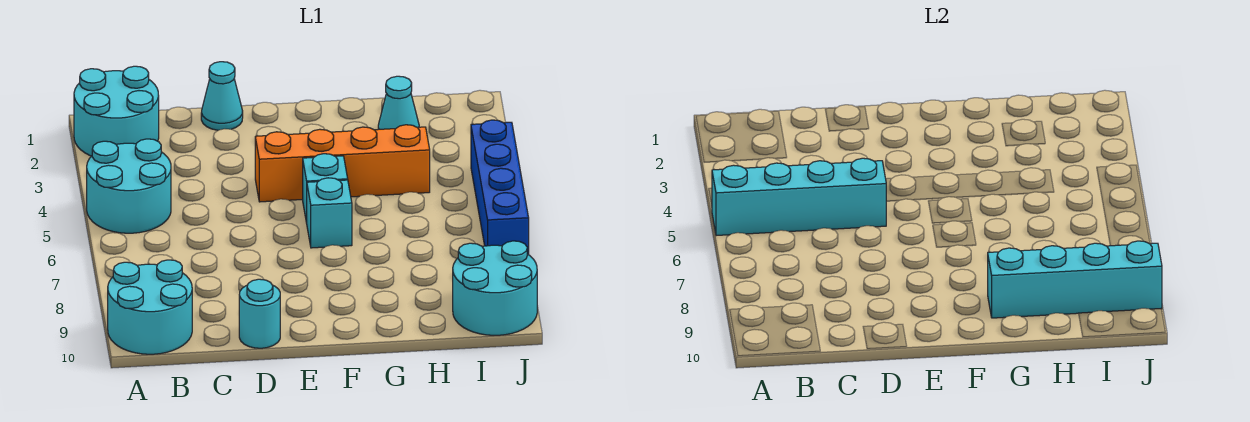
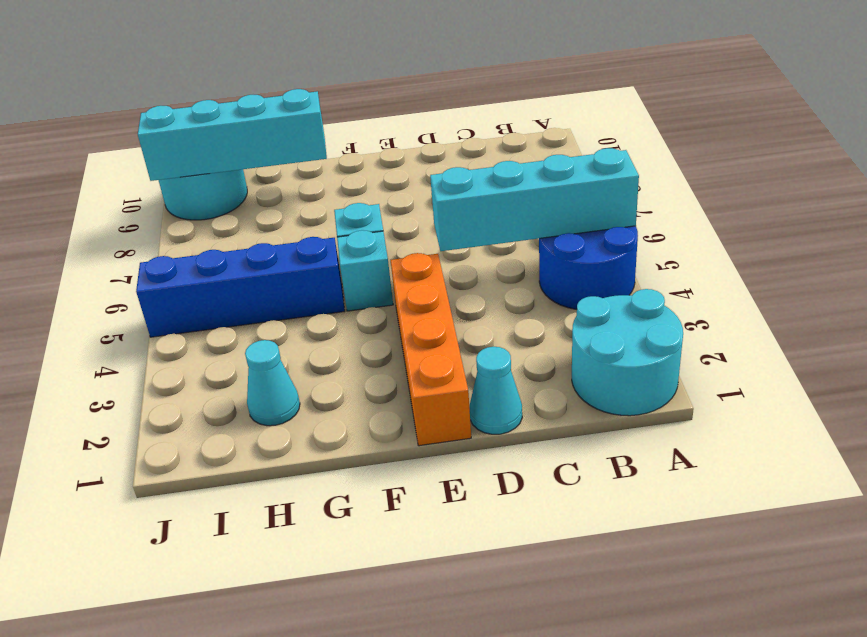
cyan 2x2 round brick [87,139,171,233] -> blue 2x2 round brick [539,226,638,309]
cyan 2x2 round brick [108,260,192,354] -> none
cyan 1x1 round brick [239,279,280,348] -> none
orange 1x4 brick [255,125,430,202] -> orange 1x4 brick turned to [391,253,471,446]
blue 1x4 brick [471,120,529,255] -> blue 1x4 brick turned to [136,237,345,337]

